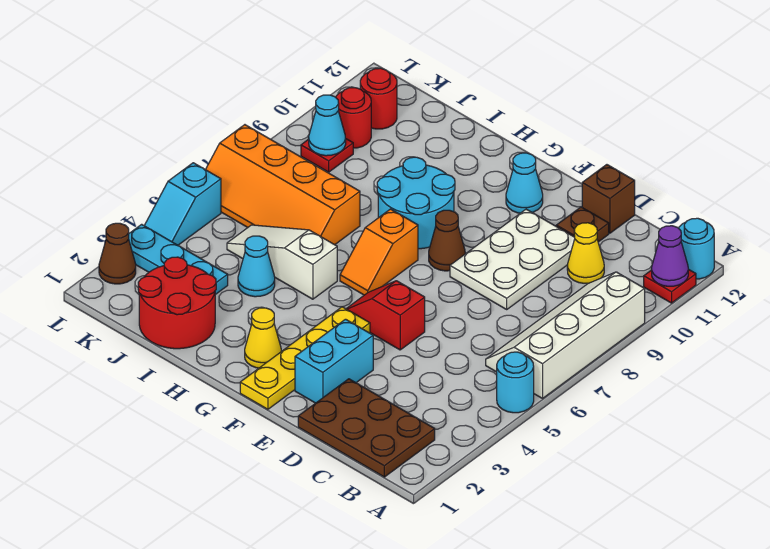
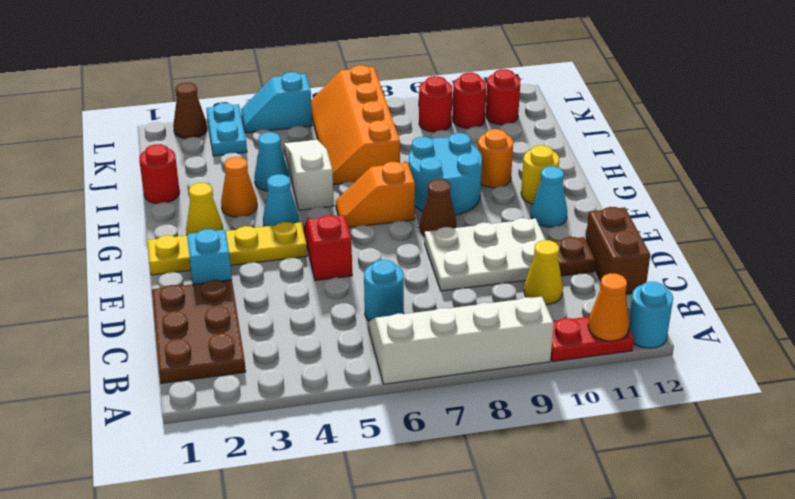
cyan 1x1 round brick [497,352,534,413] -> cyan 1x1 round brick moved to [364,260,404,321]
red 1x1 plate [644,269,696,303] -> red 1x2 plate [551,317,634,362]
purple 1x1 cone [652,226,688,286] -> orange 1x1 cone [588,273,630,341]
brown 1x1 brick [582,165,635,233] -> brown 1x2 brick [586,207,650,294]
cyan 1x2 brick [295,319,373,403] -> cyan 1x1 brick [187,229,232,284]
none -> yellow 1x1 round brick [521,145,559,204]
none -> orange 1x1 cone [221,157,257,217]
none -> orange 1x1 round brick [478,129,513,188]
red 2x2 round brick [138,257,216,349] -> red 1x1 round brick [139,144,180,204]
cyan 1x3 plate [129,224,228,295] -> cyan 1x2 plate [206,103,247,156]
red 1x1 plate [301,139,353,172] -> red 1x1 round brick [419,76,452,132]
cyan 1x1 cone [309,95,346,156] -> cyan 1x1 cone moved to [263,174,299,227]

